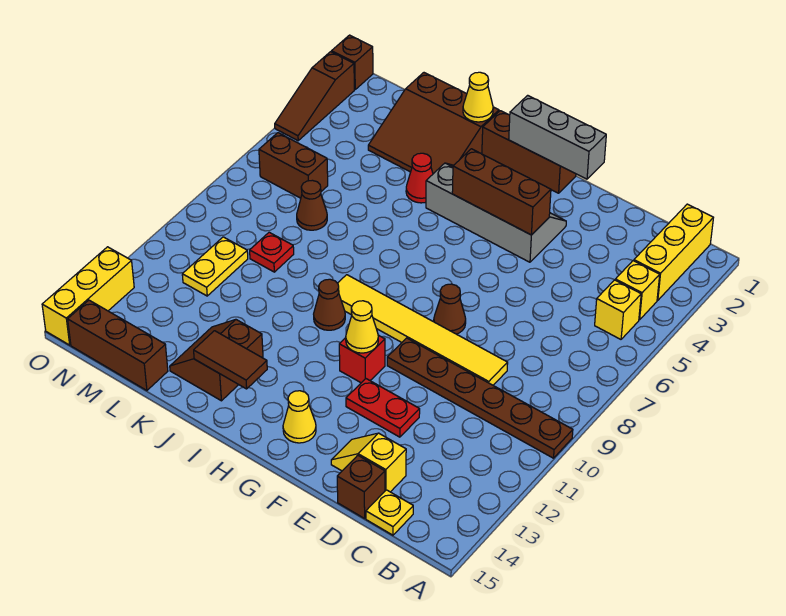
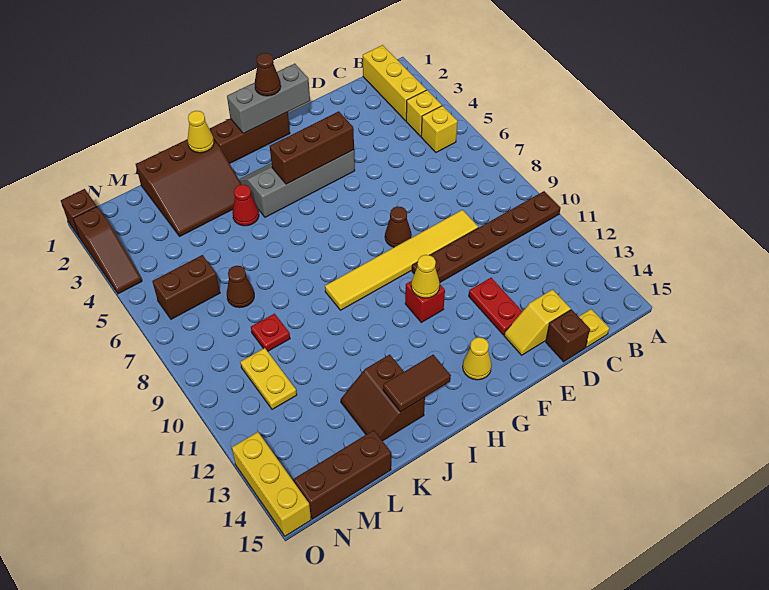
red 1x2 plate [346,379,420,437] -> red 1x2 plate turned to [469,278,523,335]
brown 1x1 cone [314,279,345,330] -> brown 1x1 cone moved to [255,53,281,96]

